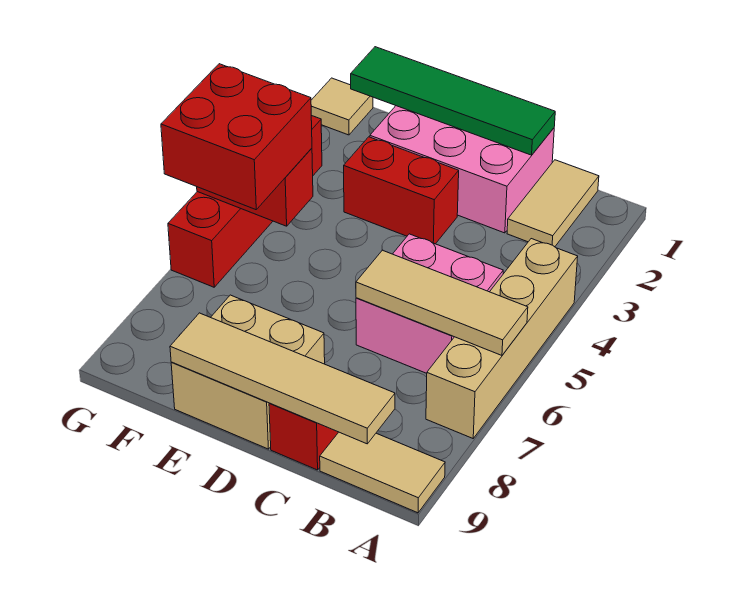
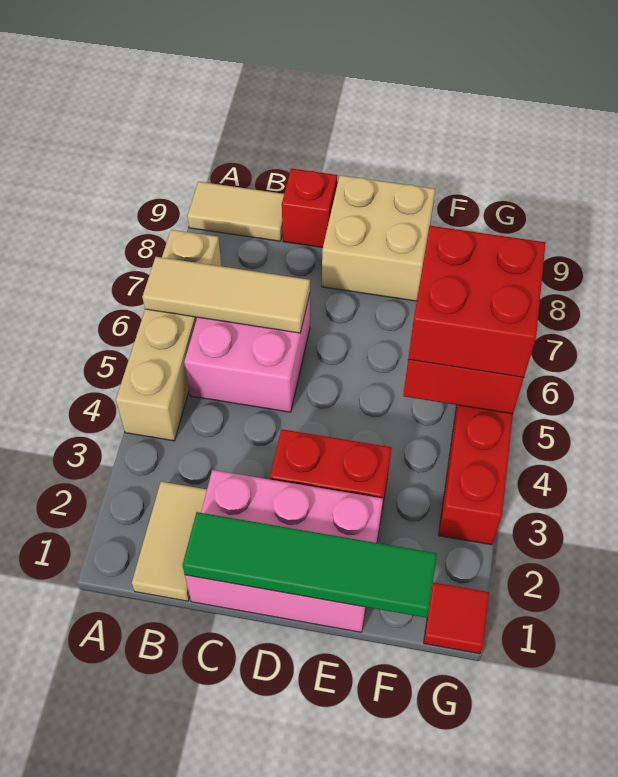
tan 1x4 tile [170,313,395,444] -> none
tan 1x1 tile [311,78,373,135] -> red 1x1 tile [424,582,489,654]

